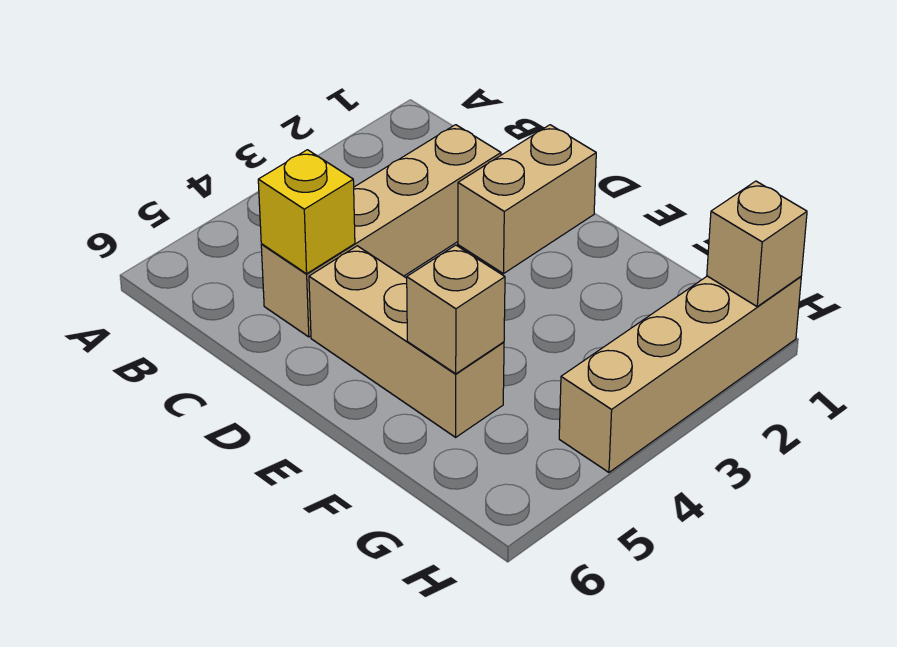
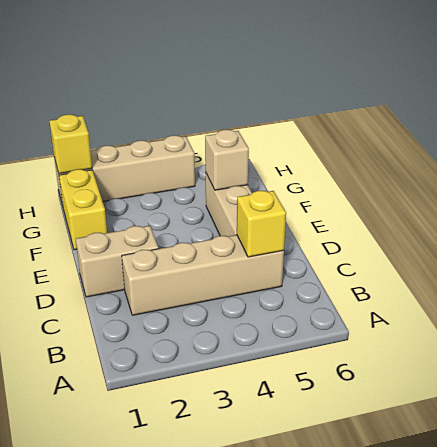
none -> yellow 1x2 brick [59,169,107,250]
tan 1x1 brick [707,181,807,306] -> yellow 1x1 brick [50,115,92,174]

